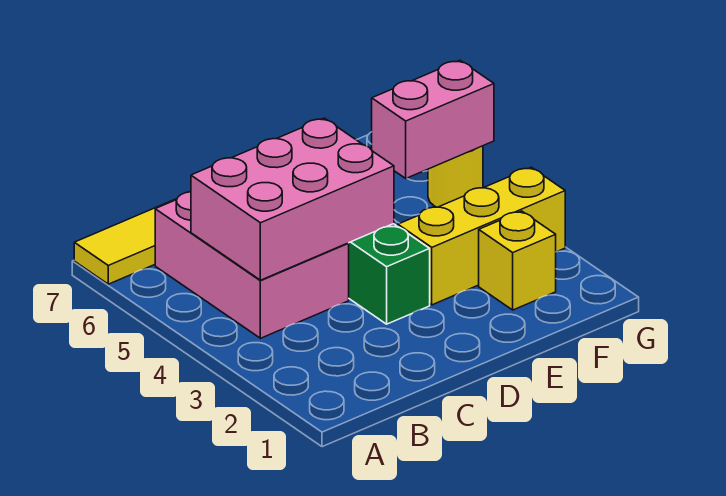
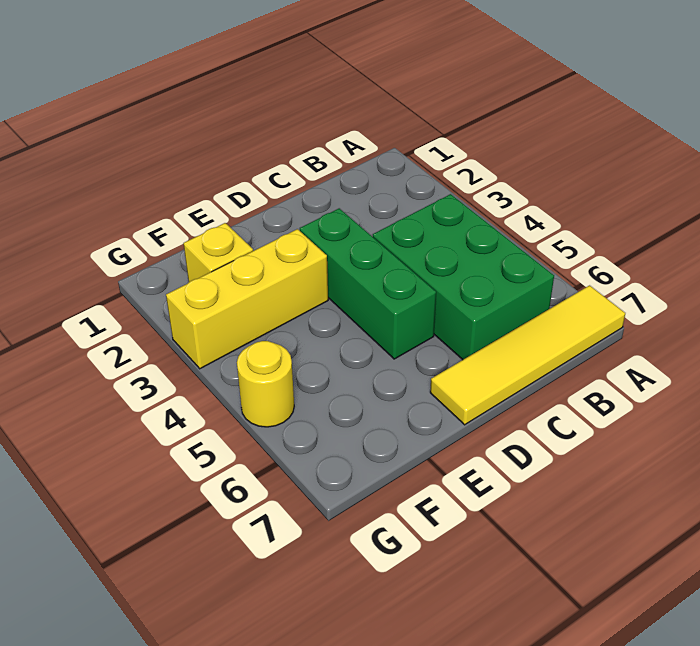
pink 2x3 brick [155,192,349,338] -> green 2x3 brick [373,194,554,360]
pink 2x3 brick [191,118,394,280] -> none
pink 1x2 brick [372,60,494,178] -> none

